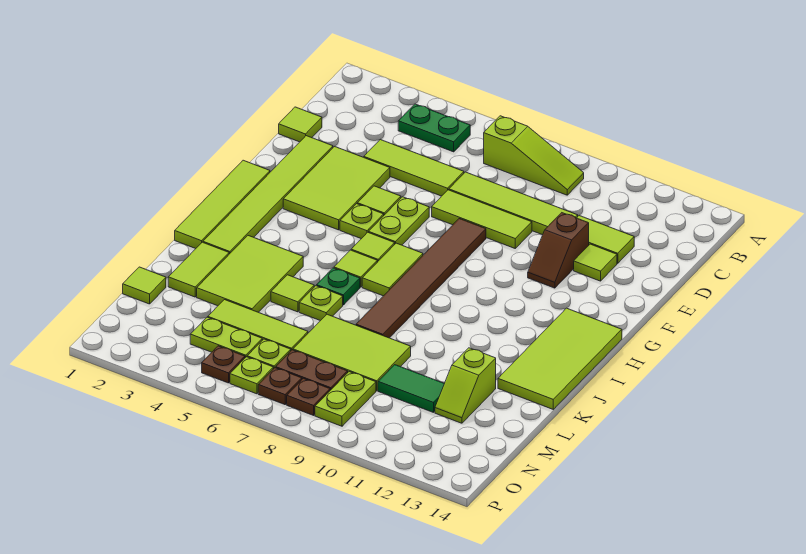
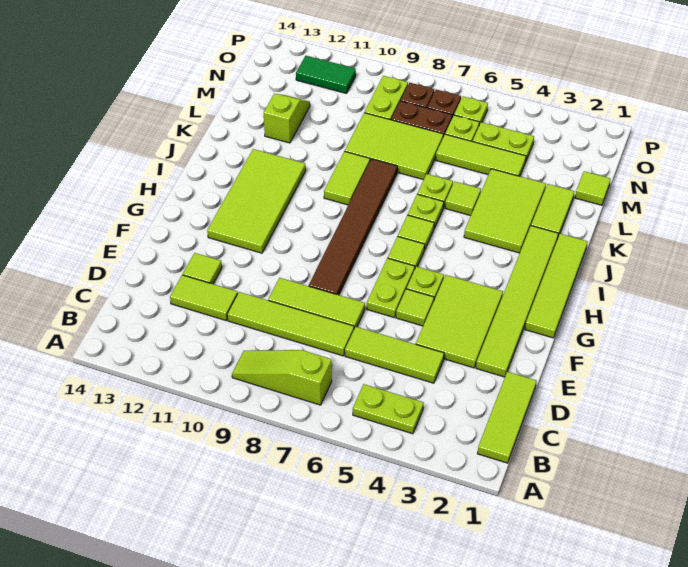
green 1x2 plate [398,104,470,152] -> lime 1x2 plate [353,384,424,434]
lime 1x1 tile [279,107,322,142] -> lime 1x3 tile [477,372,536,463]
brown 1x2 slope [528,213,589,288] -> none
lime 1x2 tile [362,243,423,296] -> lime 1x2 tile moved to [324,151,370,205]
lime 2x4 tile [498,308,622,409] -> lime 2x4 tile moved to [207,149,306,253]
green 1x1 plate [317,268,360,305] -> lime 1x1 plate [408,194,444,228]
green 1x2 tile [378,365,444,413] -> green 1x2 tile moved to [296,56,356,94]
brown 1x1 plate [202,346,245,383] -> none

